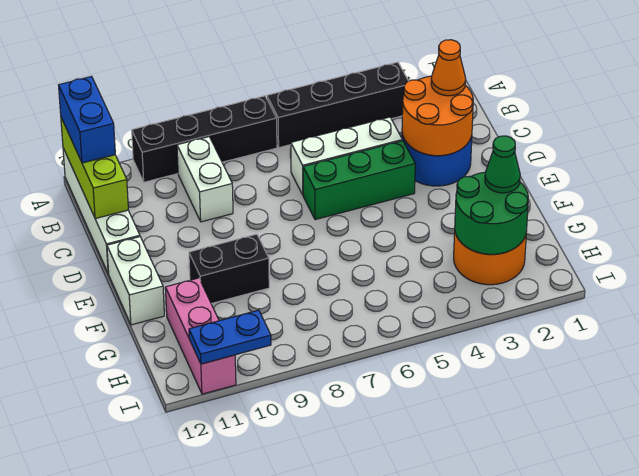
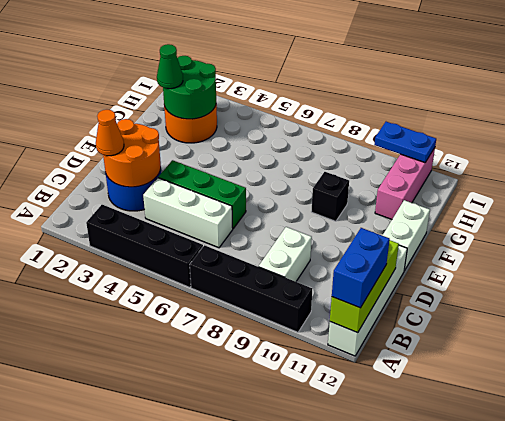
black 1x2 brick [189,234,269,304] -> black 1x1 brick [311,172,349,221]

